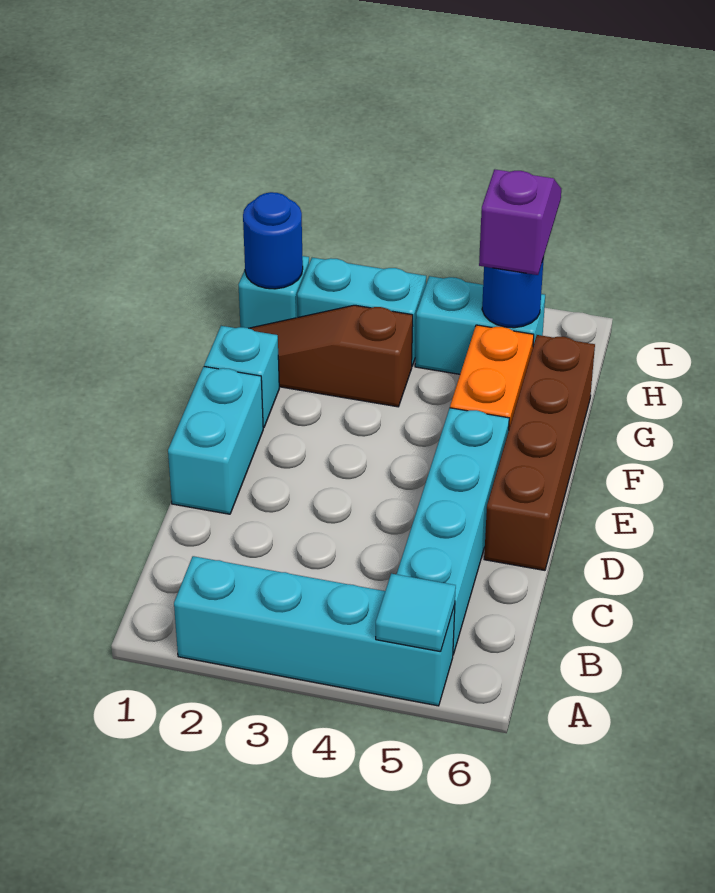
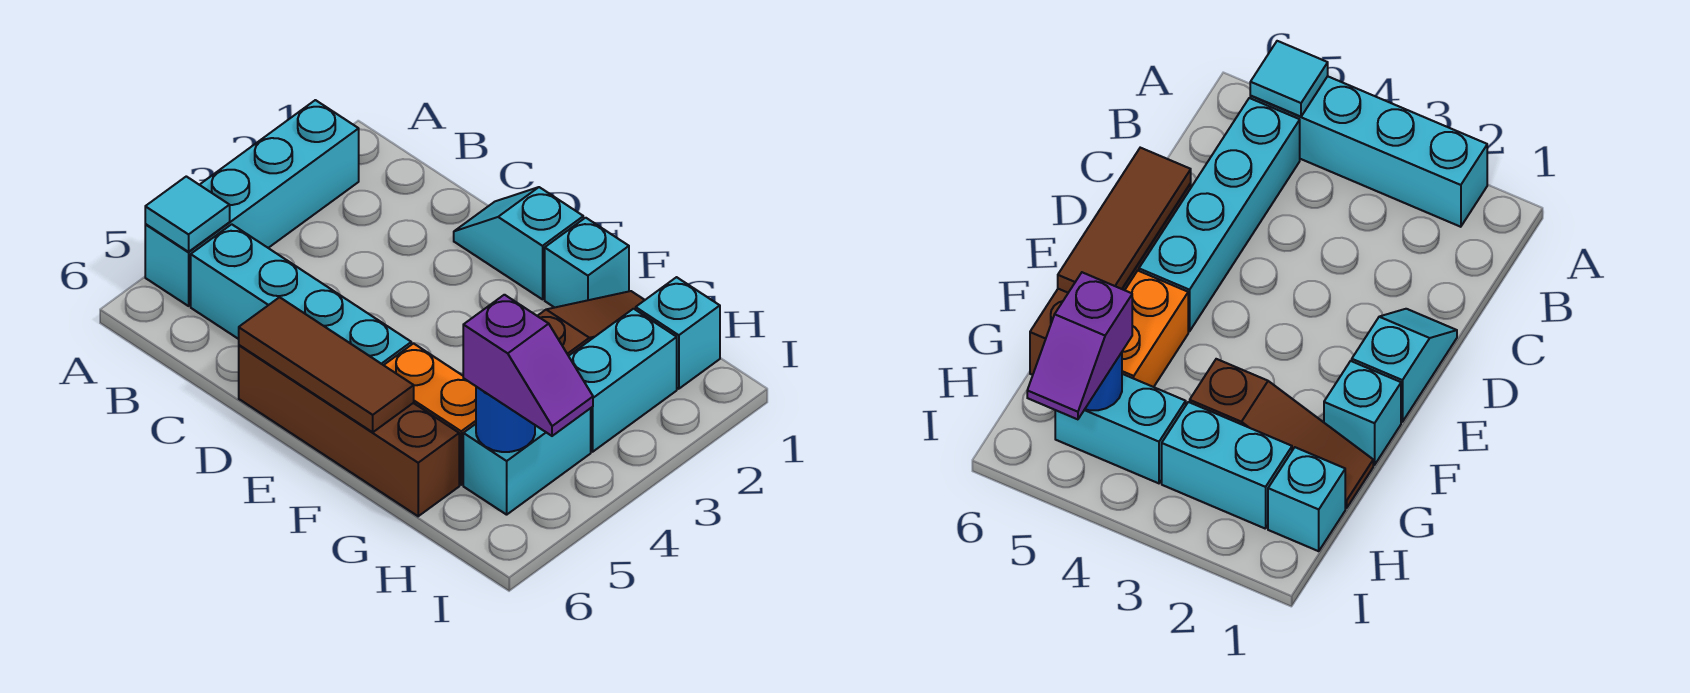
cyan 1x2 brick [168,367,263,514] -> cyan 1x2 slope [454,187,583,299]
none -> brown 1x3 tile [239,297,414,432]
blue 1x1 round brick [243,192,303,289] -> none

